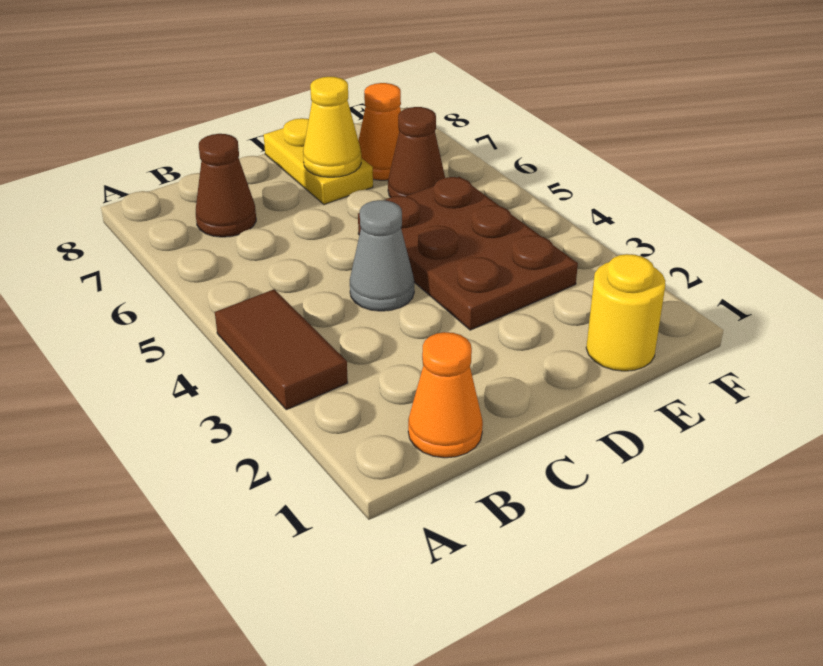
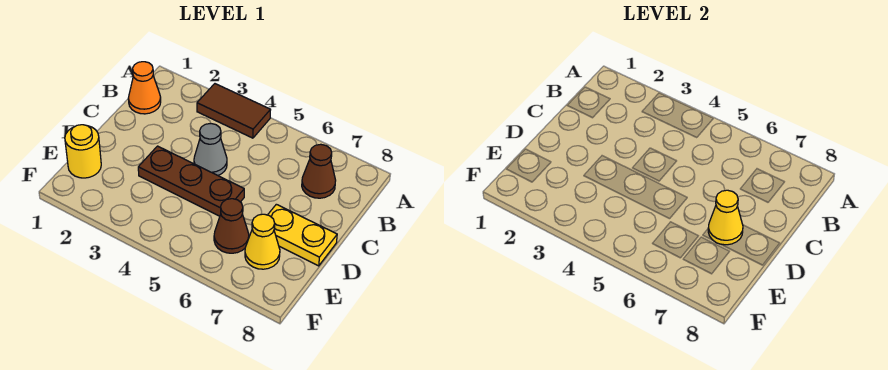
brown 2x3 plate [358,177,578,330] -> brown 1x3 plate [138,146,244,216]
orange 1x1 cone [358,83,401,180] -> yellow 1x1 cone [245,214,280,269]

